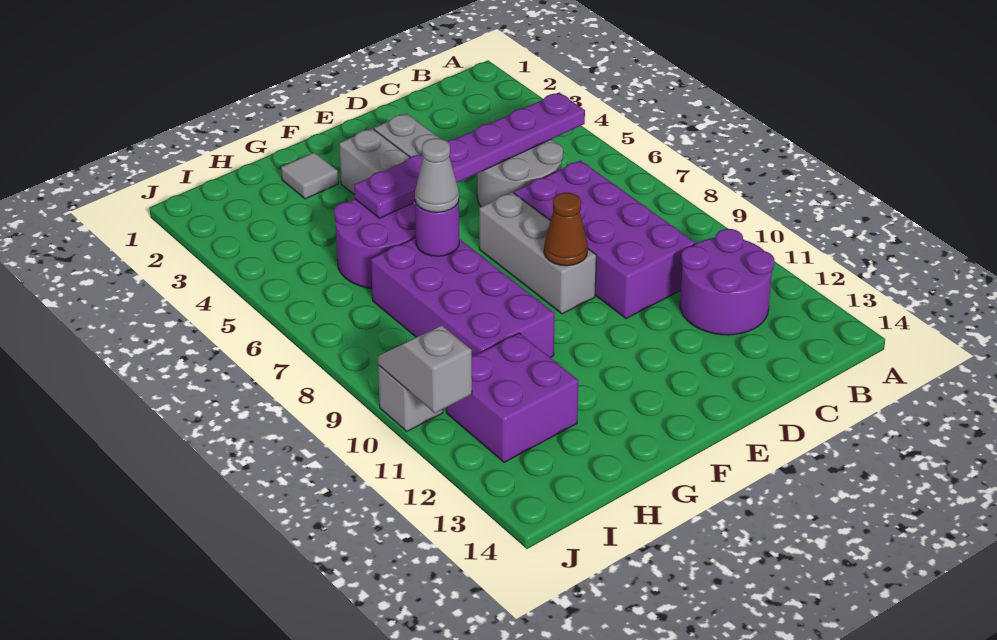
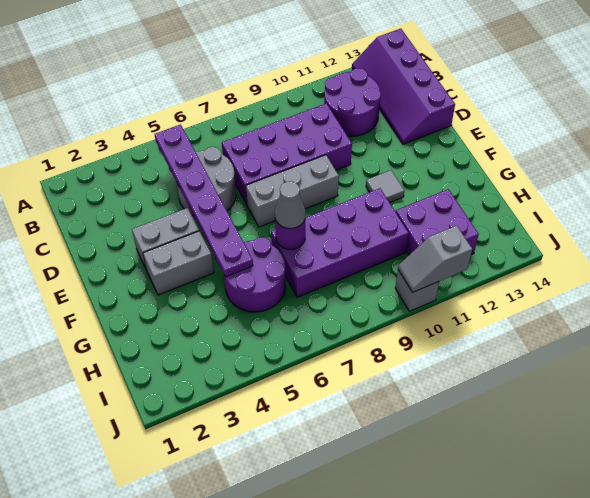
none -> purple 2x4 slope [352,29,455,144]
brown 1x1 cone [544,193,588,266] -> none
grey 1x1 tile [281,152,338,199] -> grey 1x1 tile moved to [366,170,404,203]

